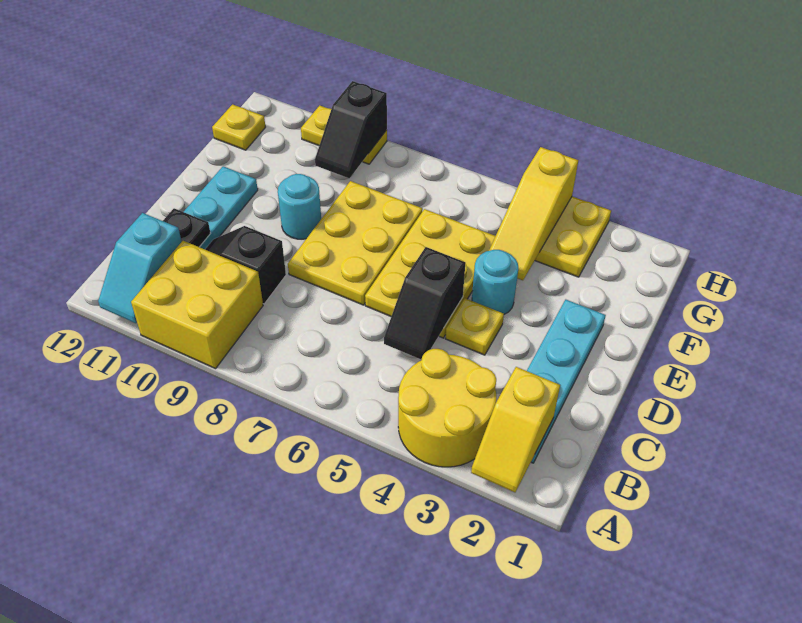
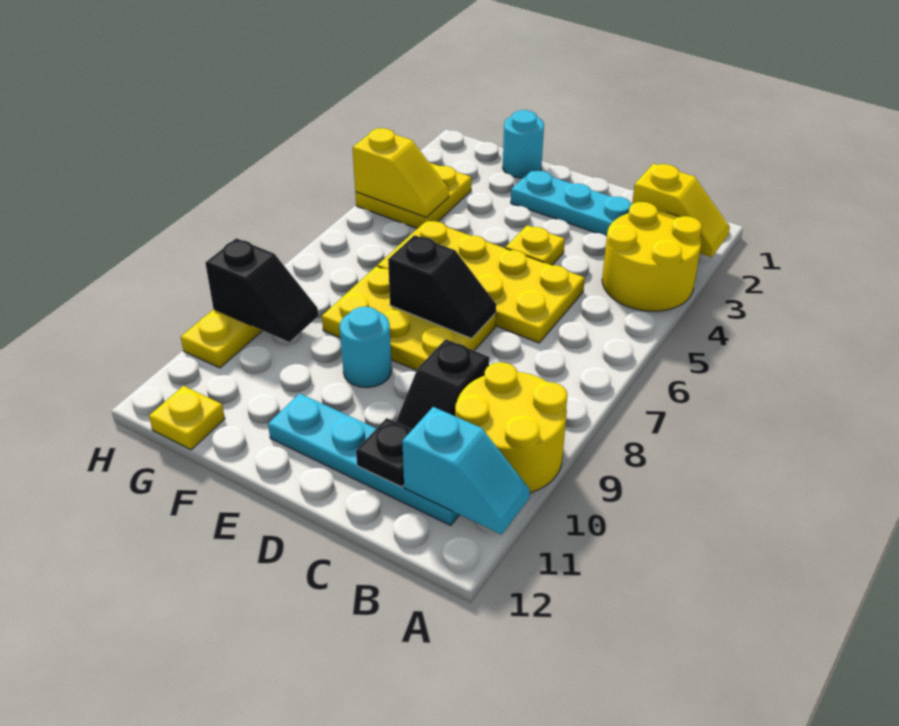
yellow 2x2 brick [131,241,263,369] -> yellow 2x2 round brick [455,362,567,493]
black 1x2 slope [384,247,465,360] -> black 1x2 slope moved to [388,235,496,338]
yellow 2x3 plate [365,209,495,338] -> yellow 2x4 plate [378,220,585,343]
cyan 1x1 round brick [472,250,518,314] -> cyan 1x1 round brick moved to [503,110,544,178]
yellow 1x3 slope [489,147,578,280] -> yellow 1x2 slope [352,128,449,217]

